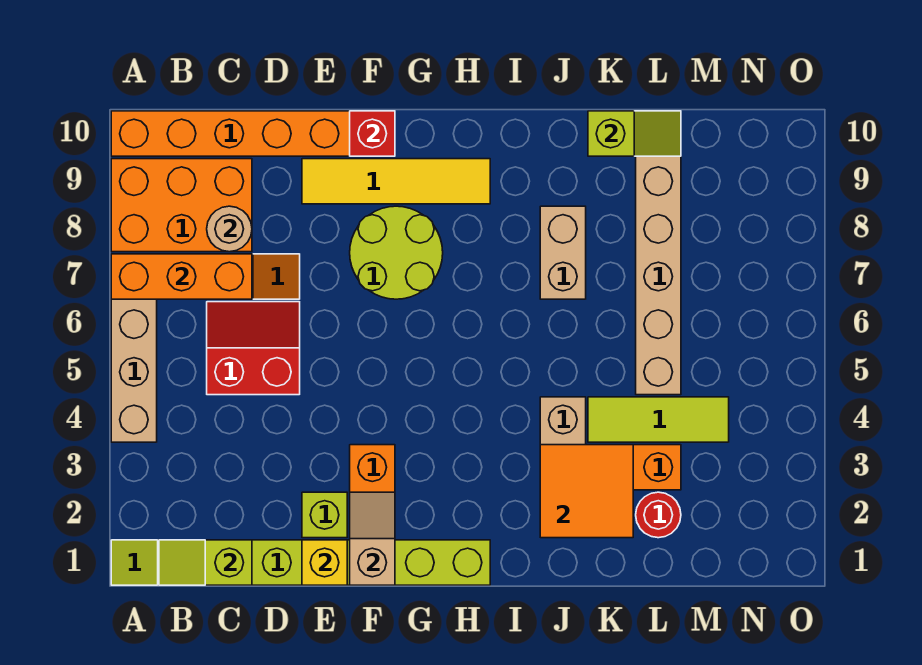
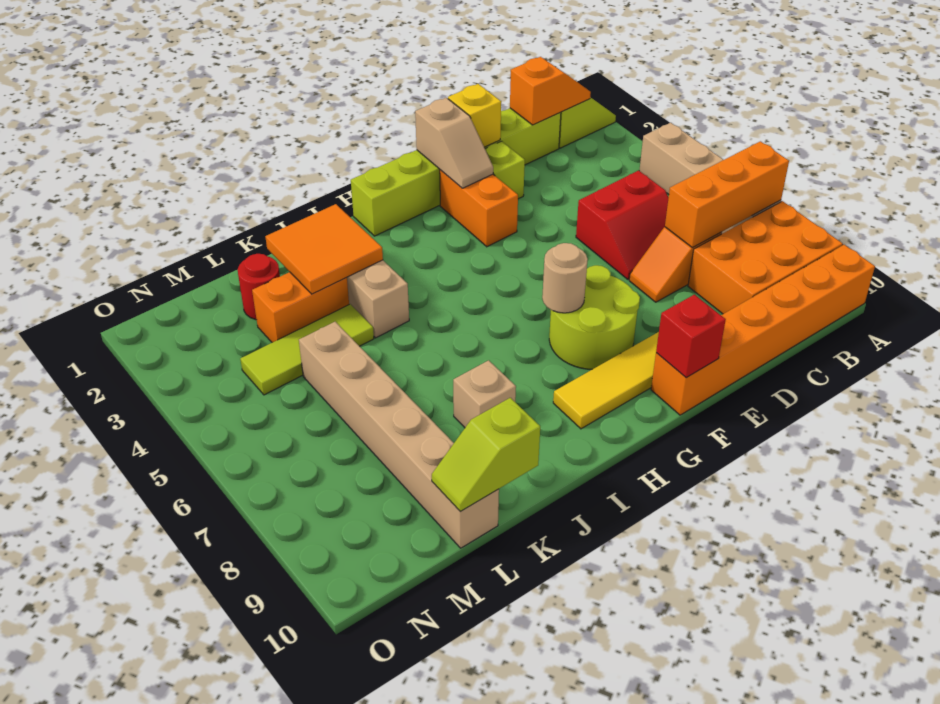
lime 1x2 slope [159,540,252,585] -> orange 1x2 slope [510,57,591,125]
tan 1x1 round brick [207,206,252,252] -> tan 1x1 round brick moved to [542,243,588,313]
tan 1x2 brick [540,206,586,299] -> tan 1x1 brick [453,360,516,428]

